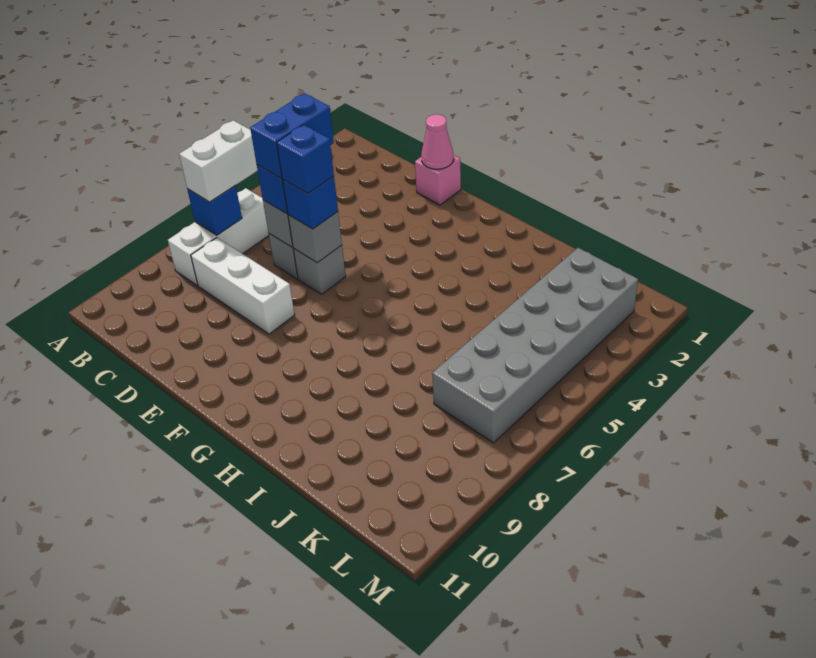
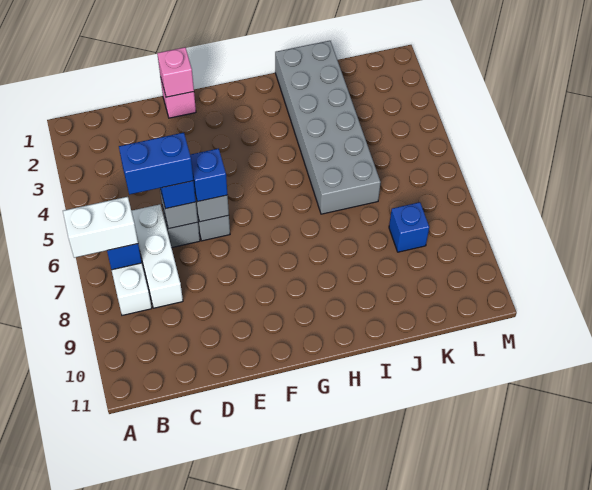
white 1x2 brick [179,120,258,202] -> white 1x2 brick turned to [63,197,138,258]
white 1x3 brick [191,238,295,334] -> white 1x3 brick turned to [132,204,183,308]
blue 1x2 brick [250,93,334,178] -> blue 1x2 brick turned to [119,133,193,195]
pink 1x1 cone [421,114,454,169] -> pink 1x1 brick [157,47,194,97]
blue 1x1 brick [277,125,334,193] -> blue 1x1 brick moved to [389,202,429,252]
grey 2x6 brick [432,248,638,443] -> grey 2x6 brick moved to [275,41,381,214]

